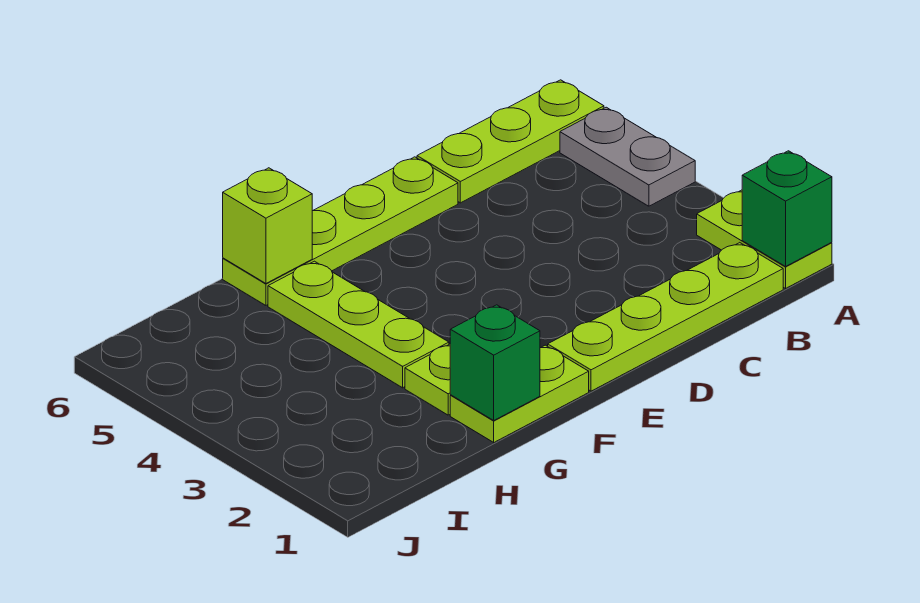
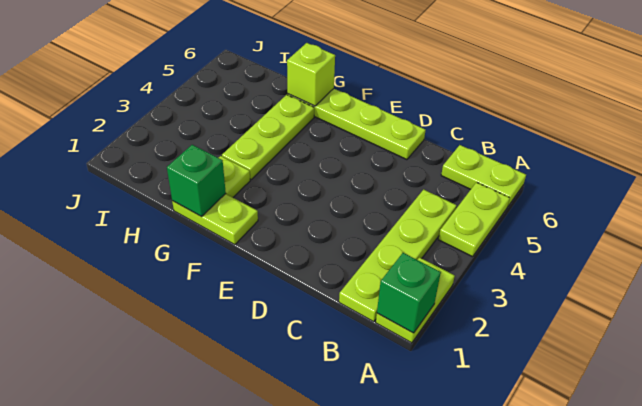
grey 1x2 plate [560,107,695,206] -> lime 1x2 plate [438,182,510,257]
lime 1x3 plate [417,80,604,203] -> lime 1x2 plate [441,145,526,206]
lime 1x4 plate [548,243,783,391] -> lime 1x4 plate turned to [339,189,456,322]

